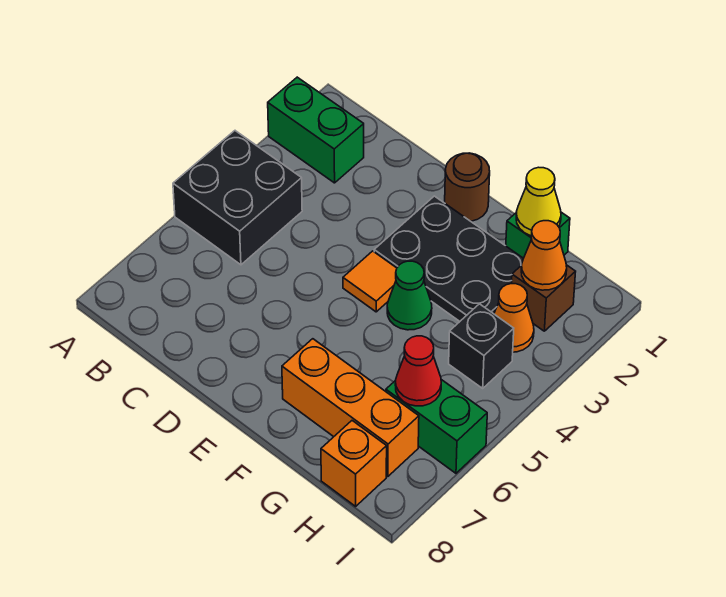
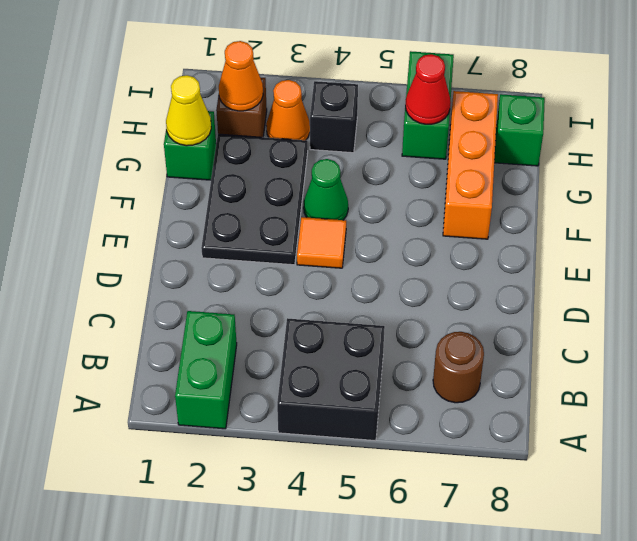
brown 1x1 round brick [445,153,490,221] -> brown 1x1 round brick moved to [433,332,484,403]
orange 1x1 brick [321,421,387,506] -> green 1x1 brick [494,94,545,166]

